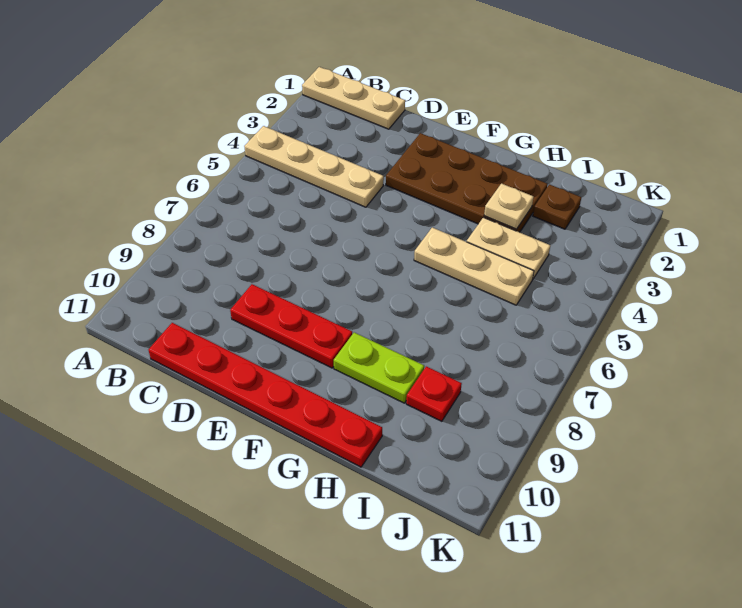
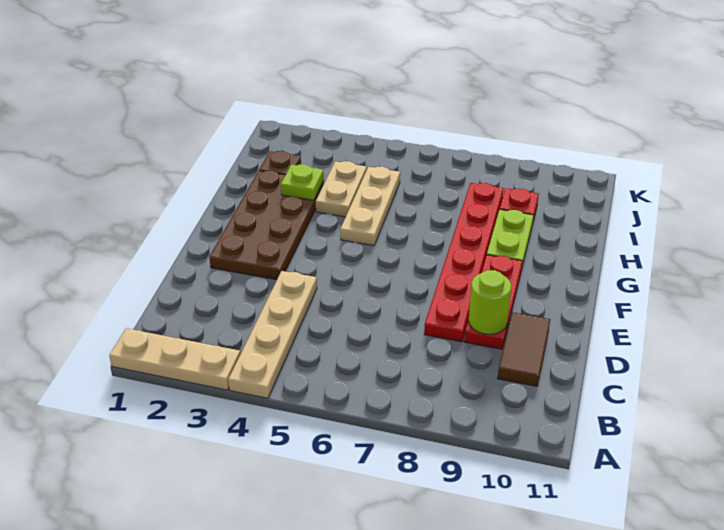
tan 1x3 plate [302,67,405,129] -> tan 1x3 plate turned to [109,328,241,390]
none -> brown 1x2 tile [498,312,550,386]
red 1x6 plate [148,323,382,467] -> red 1x6 plate moved to [424,183,503,342]
none -> lime 1x1 round brick [469,270,511,335]
tan 1x1 plate [484,184,534,229] -> lime 1x1 plate [281,164,324,200]

